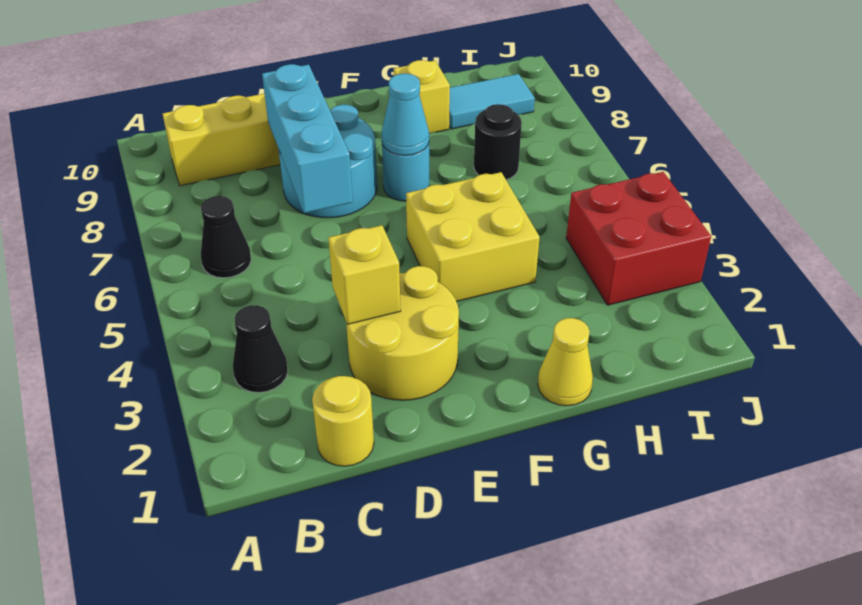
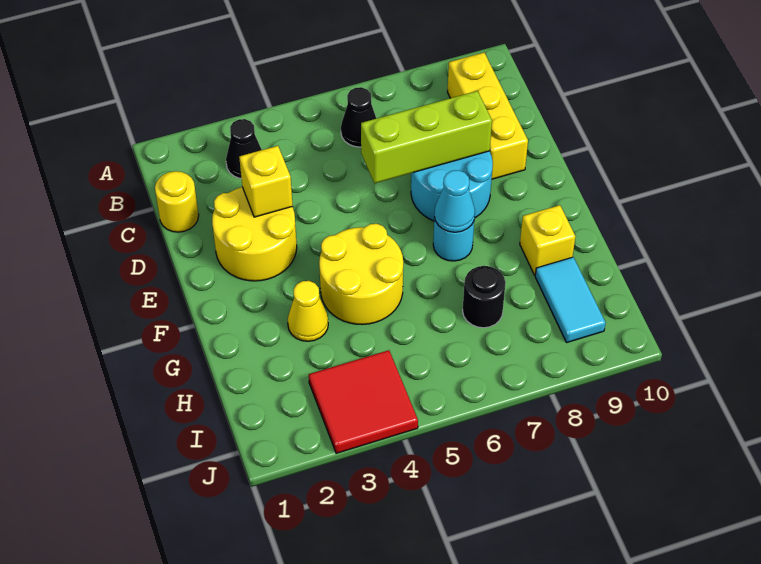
cyan 1x3 brick [262,64,353,213] -> lime 1x3 brick [361,91,492,183]
yellow 2x2 brick [406,172,540,302] -> yellow 2x2 round brick [319,224,403,325]
yellow 1x1 cone [538,318,593,406] -> yellow 1x1 cone moved to [288,281,328,341]
red 2x2 brick [566,172,711,305] -> red 2x2 tile [309,350,418,453]

